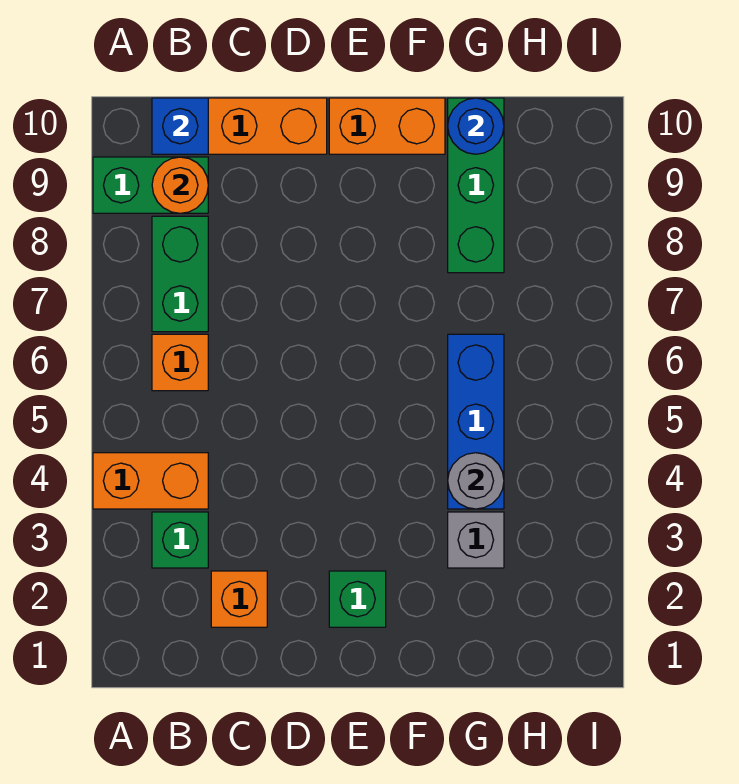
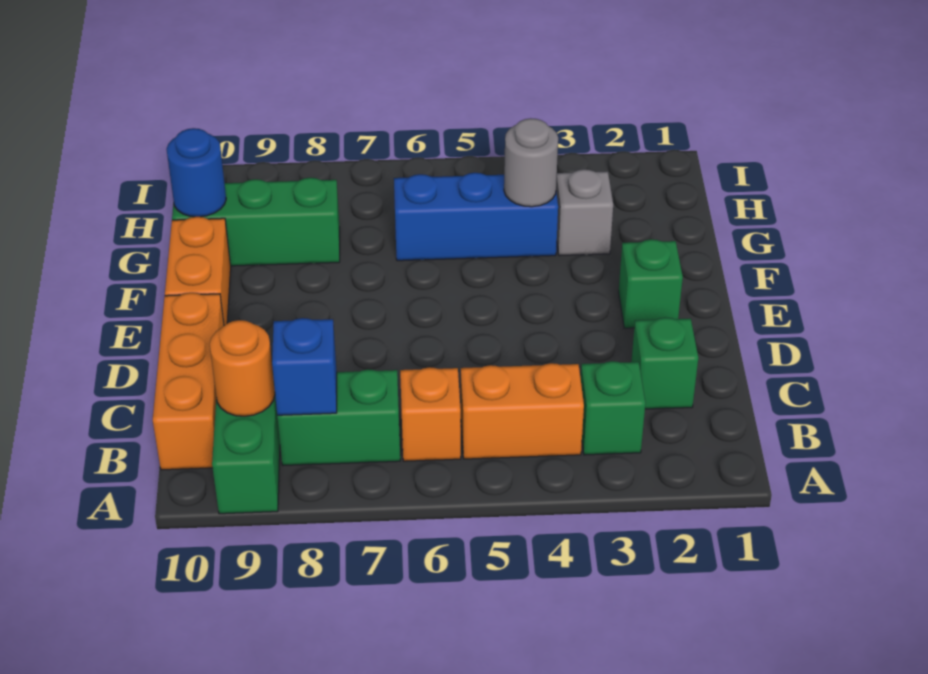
orange 1x2 brick [93,453,208,509] -> orange 1x2 brick turned to [461,363,584,459]
blue 1x1 brick [152,98,208,154] -> blue 1x1 brick moved to [272,318,337,415]
orange 1x1 brick [211,571,267,627] -> green 1x1 brick [631,317,698,409]

